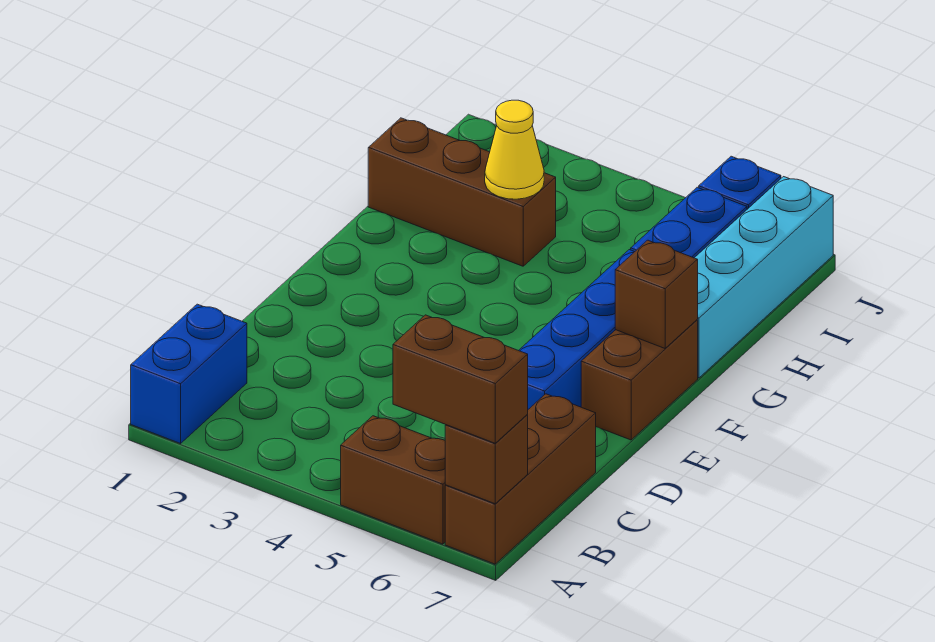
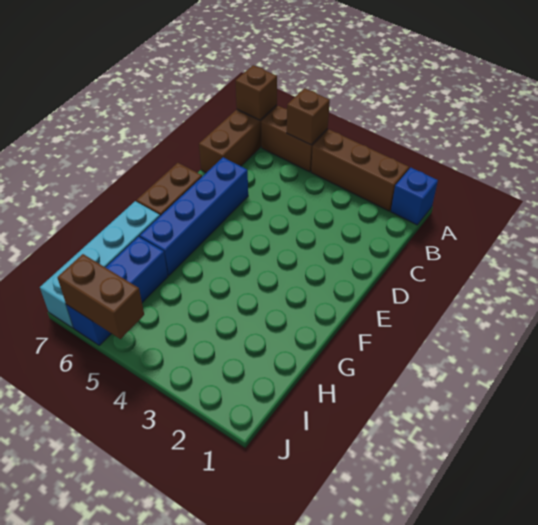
blue 1x2 brick [131,304,247,444] -> blue 1x1 brick [391,168,438,225]
brown 1x2 brick [393,315,528,443] -> brown 1x2 brick moved to [58,254,144,339]
brown 1x1 brick [615,240,698,348] -> brown 1x1 brick moved to [287,88,330,145]
brown 1x3 brick [368,118,556,266] -> brown 1x3 brick moved to [311,130,409,211]
yellow 1x1 cone [485,100,544,199] -> none

